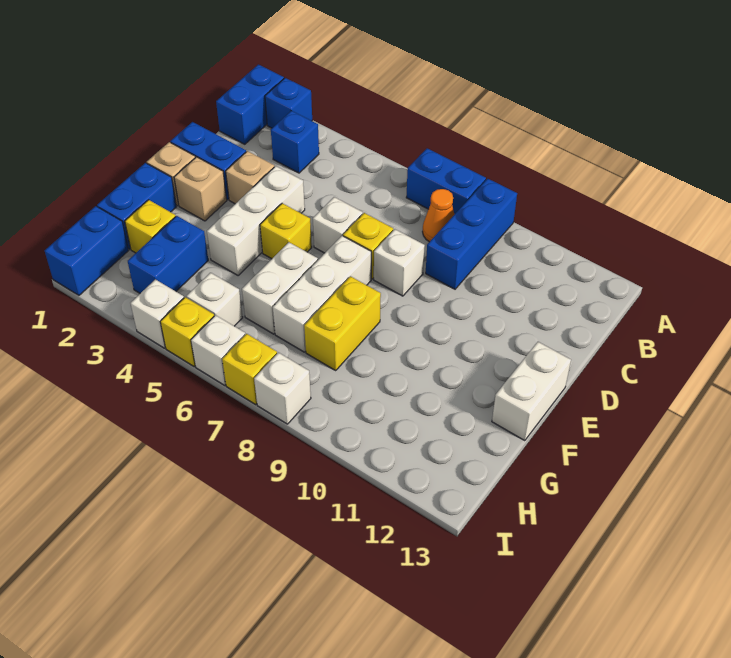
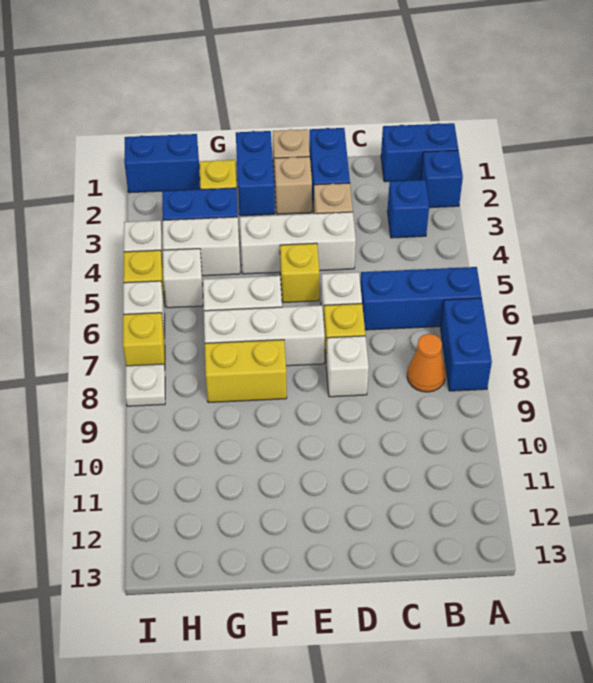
blue 1x3 brick [426,179,517,289] -> blue 1x3 brick moved to [360,267,482,330]
white 1x2 brick [492,342,571,441] -> white 1x2 brick moved to [163,217,240,276]
blue 1x2 brick [97,163,176,249] -> blue 1x2 brick turned to [236,131,275,216]
white 1x1 brick [254,353,311,424] -> white 1x1 plate [126,364,165,406]

